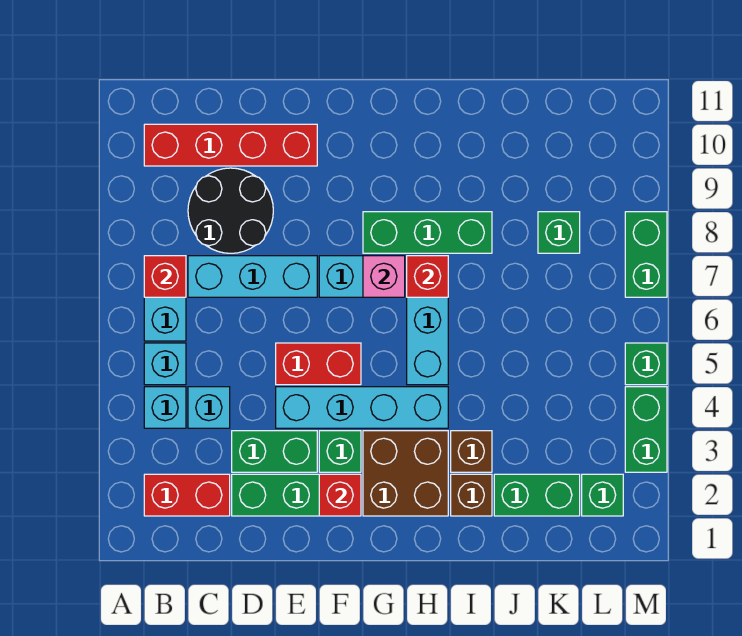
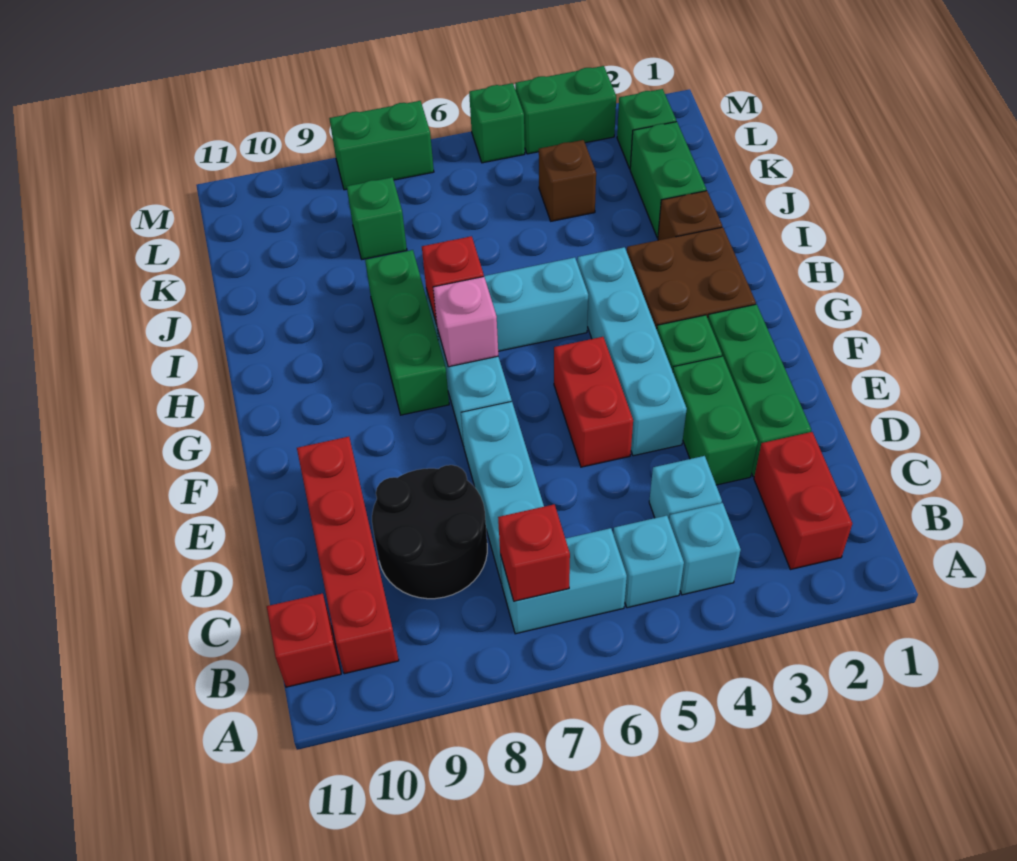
red 1x1 brick [319,474,361,516] -> red 1x1 brick moved to [267,594,341,687]
brown 1x1 brick [451,431,492,472] -> brown 1x1 brick moved to [539,140,596,221]

